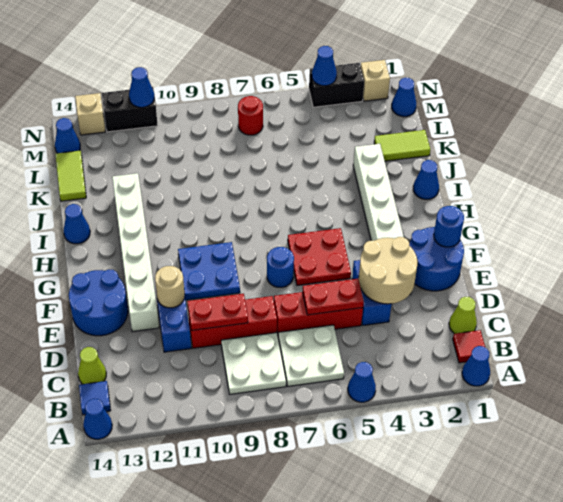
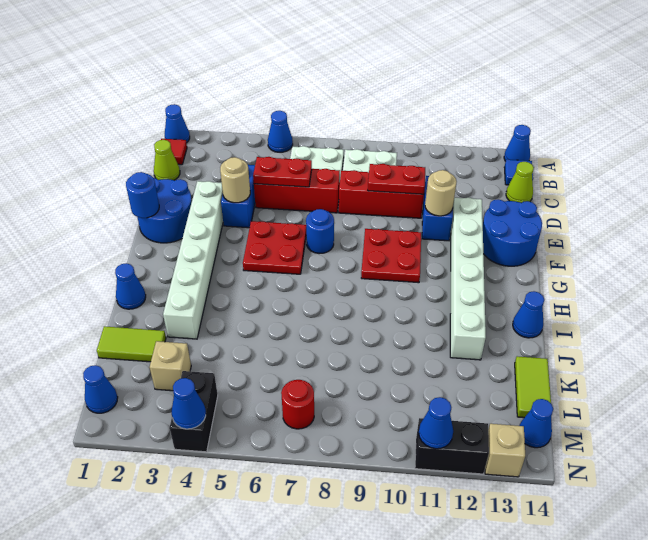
tan 2x2 round brick [359,237,417,304] -> tan 1x1 round brick [220,157,250,203]
blue 2x2 plate [178,242,240,300] -> red 2x2 plate [361,229,421,283]
tan 1x1 brick [361,60,390,101] -> tan 1x1 brick moved to [149,341,191,391]
black 1x2 brick [309,63,364,107] -> black 1x2 brick turned to [169,371,218,452]

